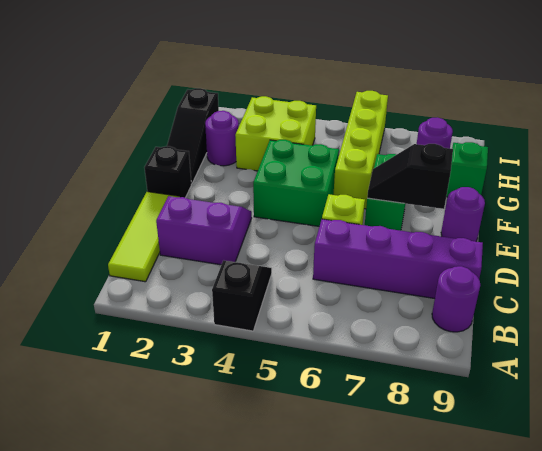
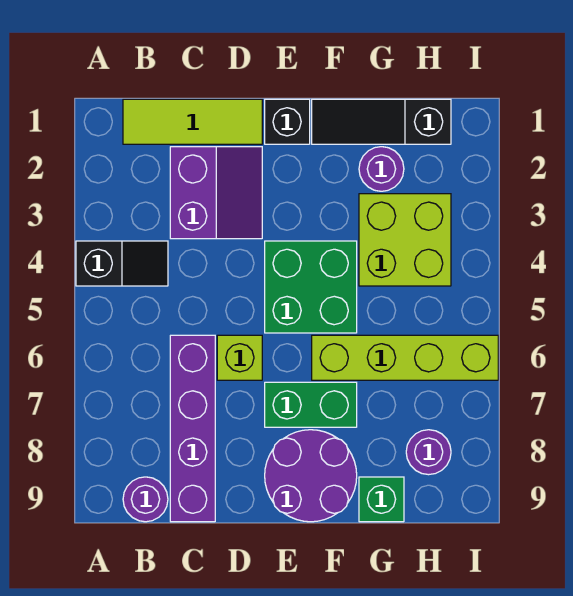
black 1x2 slope [367,144,453,209] -> none
purple 1x1 round brick [441,187,485,242] -> purple 2x2 round brick [265,430,357,522]

